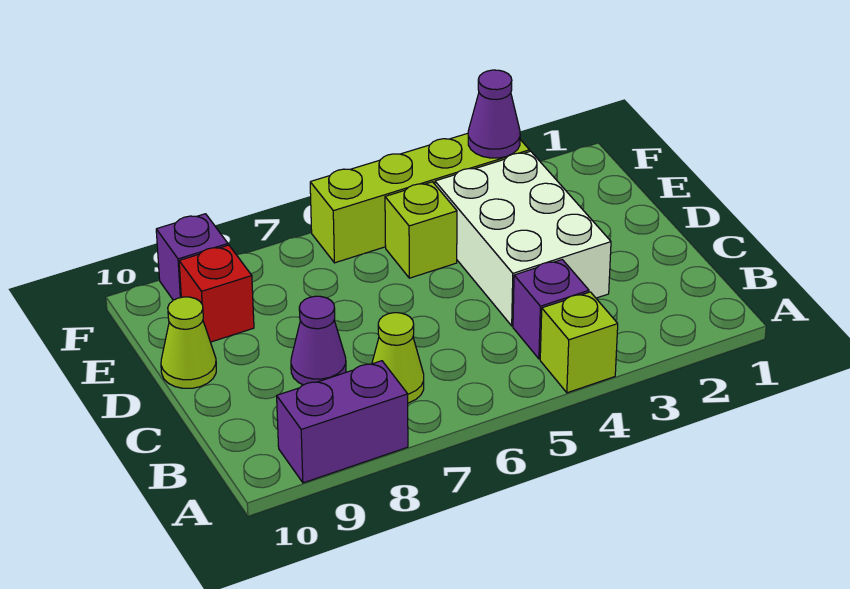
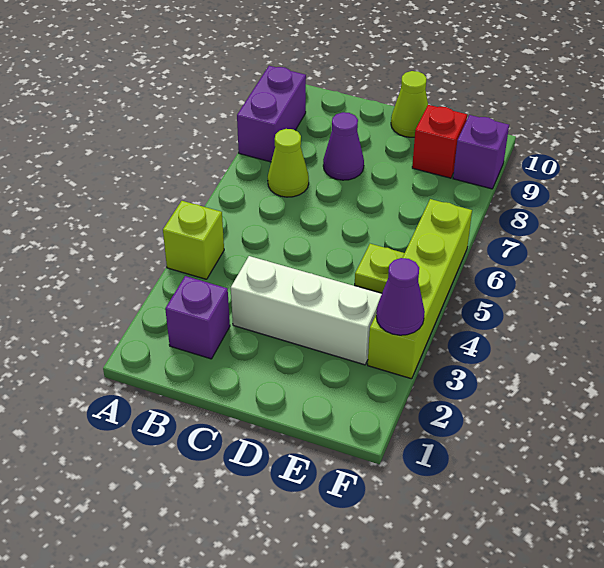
purple 1x1 brick [513,260,589,359] -> purple 1x1 brick moved to [165,276,230,359]
white 2x3 brick [435,151,611,326] -> white 1x3 brick [231,256,382,365]
lime 1x1 brick [385,182,457,278] -> lime 1x1 plate [355,244,404,293]

